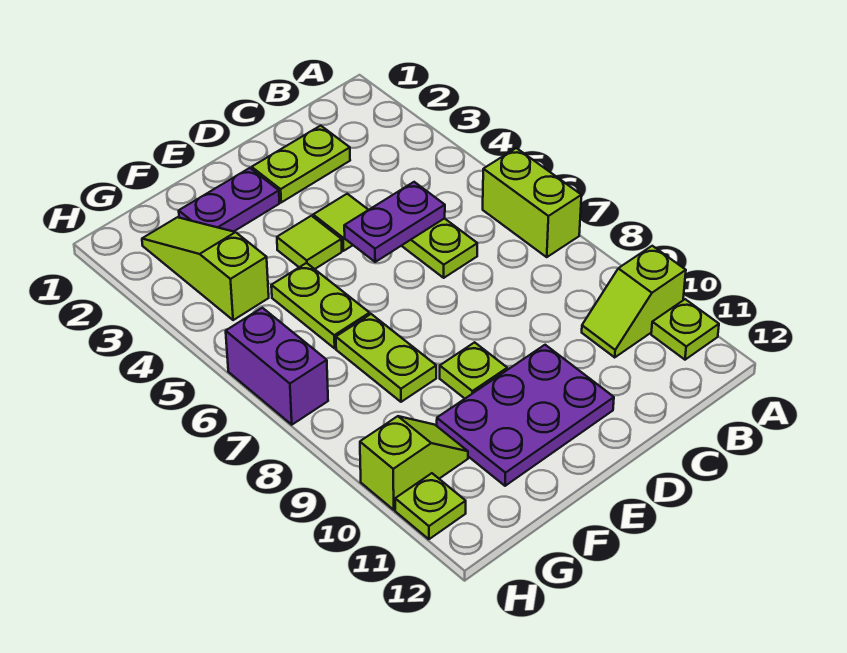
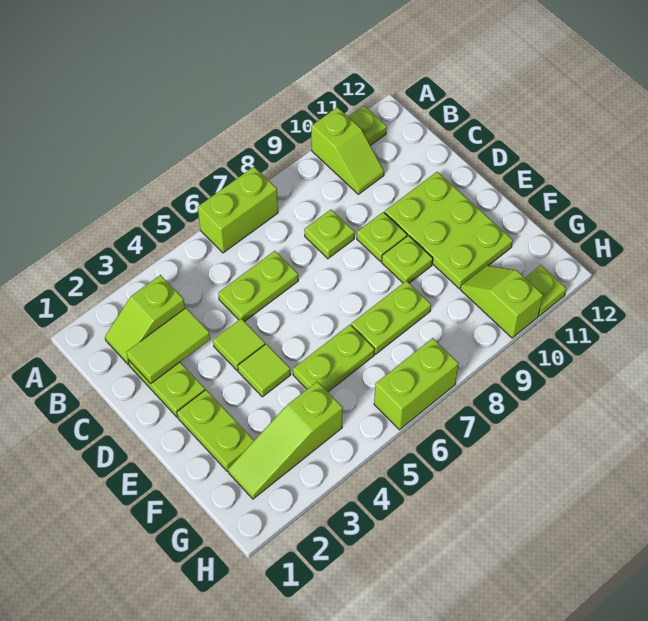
none -> lime 1x2 slope [105,275,185,365]
none -> lime 1x2 tile [126,308,210,383]
purple 1x2 plate [344,182,445,262] -> none
none -> lime 1x1 plate [304,209,354,259]
none -> lime 1x1 plate [357,212,407,261]
purple 2x3 plate [437,345,614,486] -> lime 2x3 plate [384,172,513,288]
purple 1x2 plate [179,168,280,232] -> lime 1x2 plate [177,390,254,471]
purple 1x2 brick [226,308,328,425] -> lime 1x2 brick [374,338,459,430]

